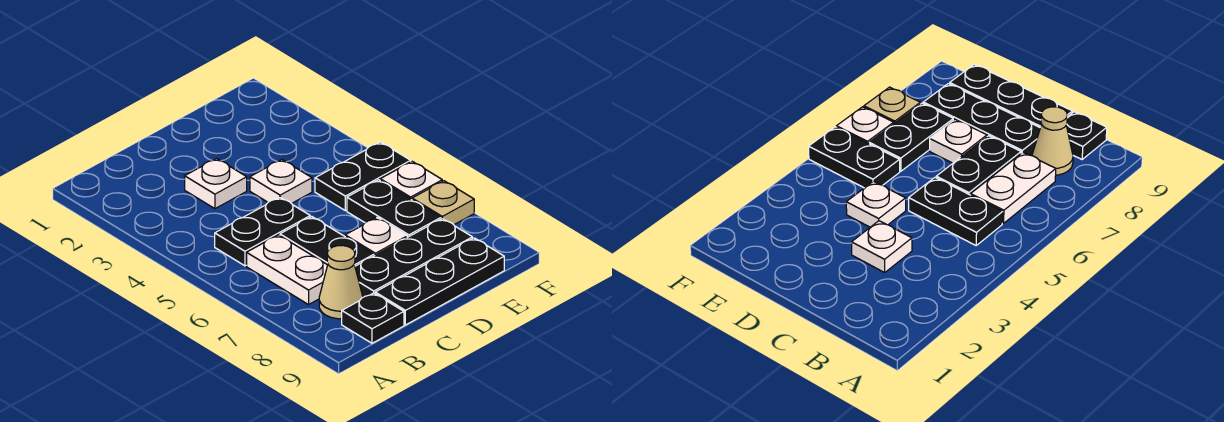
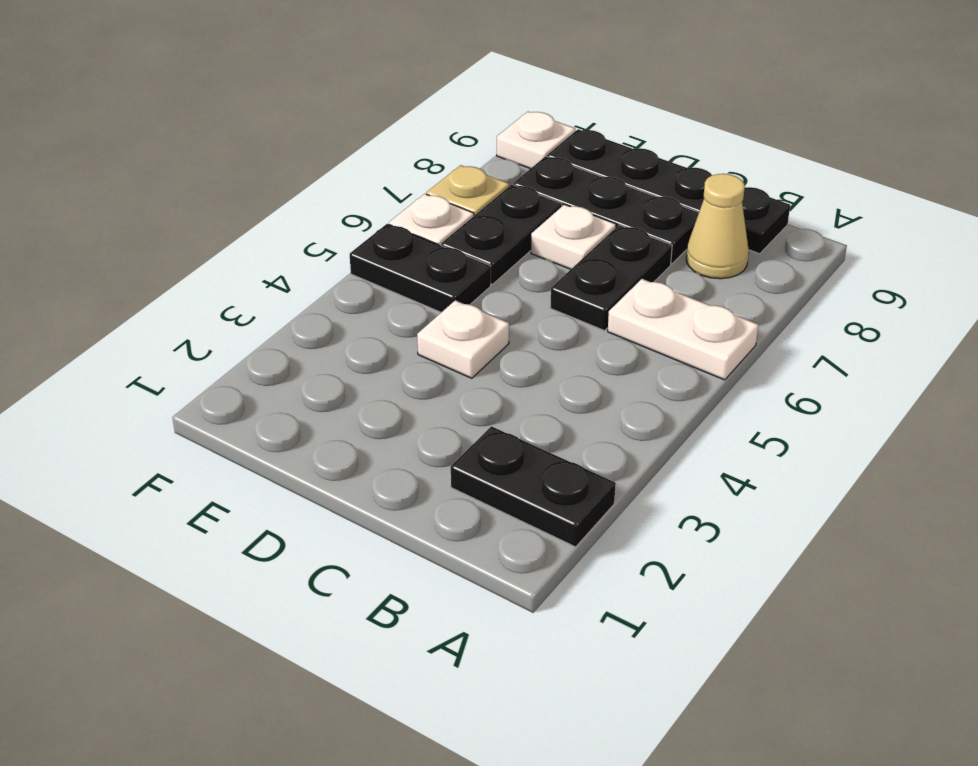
black 1x2 plate [215,197,310,266] -> black 1x2 plate moved to [451,426,616,547]
white 1x2 plate [247,235,327,305] -> white 1x2 plate turned to [608,279,759,380]
white 1x1 plate [185,158,247,209] -> white 1x1 plate moved to [497,112,575,169]

